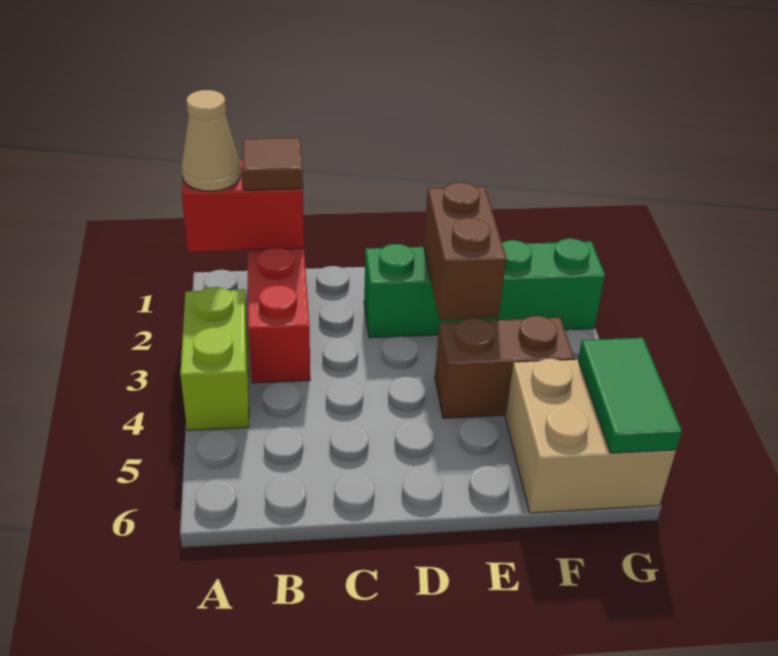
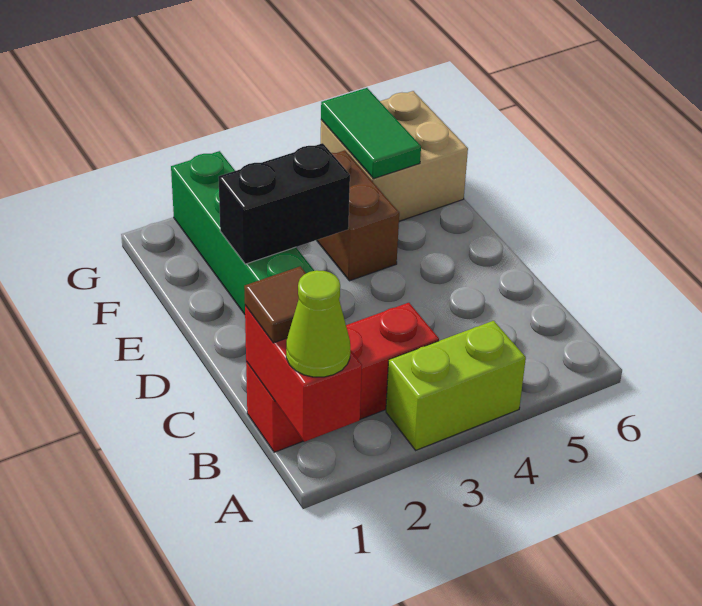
tan 1x1 cone [182,90,241,191] -> lime 1x1 cone [286,270,350,377]
brown 1x2 brick [424,182,506,320] -> black 1x2 brick [218,143,350,264]
green 1x2 tile [578,338,682,453] -> green 1x2 tile turned to [321,88,421,179]

